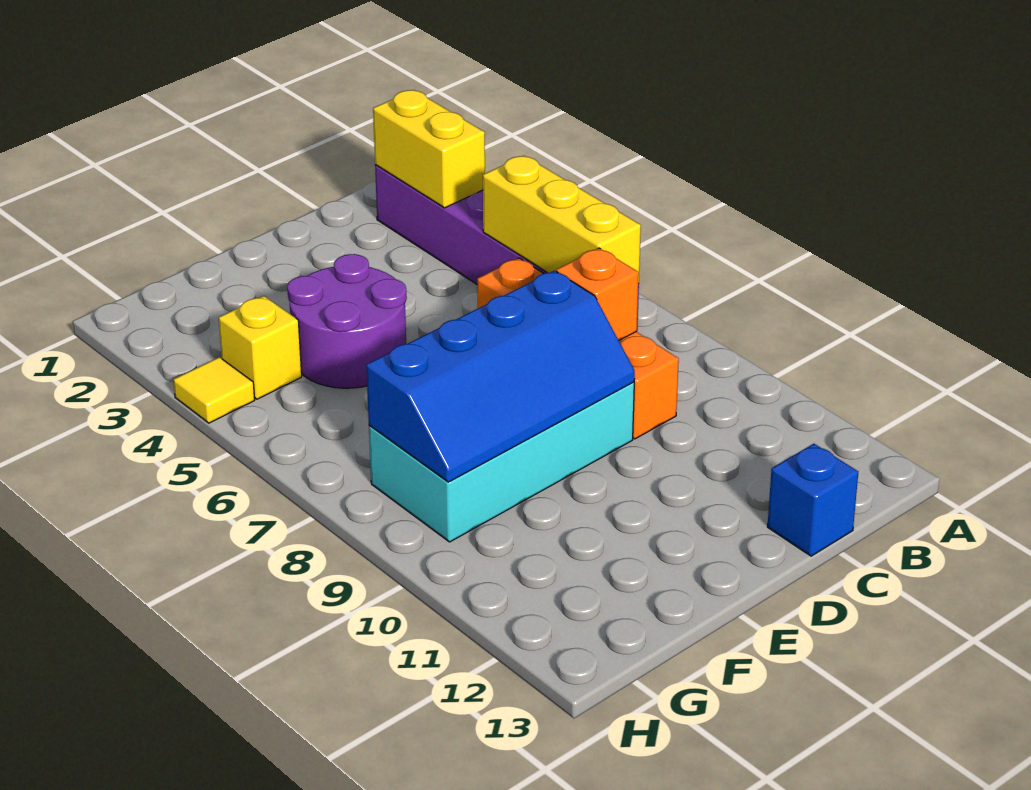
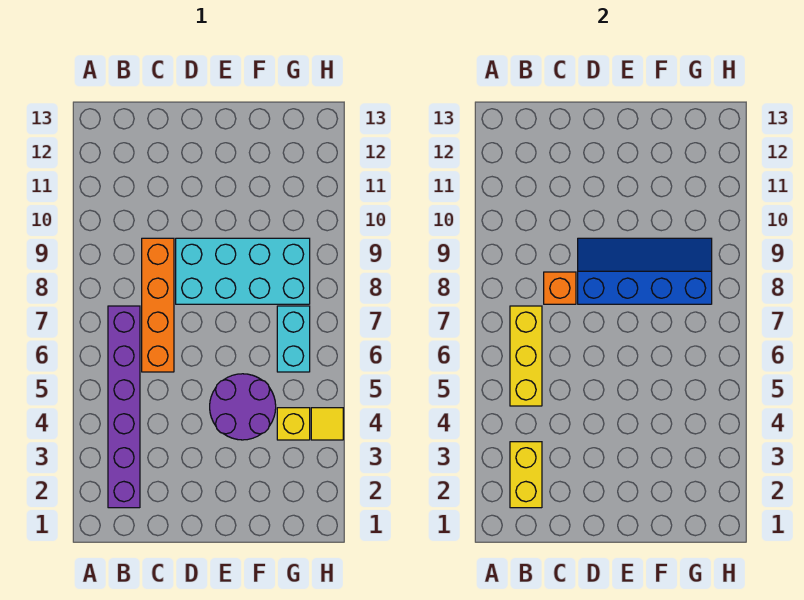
blue 1x1 brick [767,444,858,556] -> none
none -> cyan 1x2 brick [277,306,310,372]

